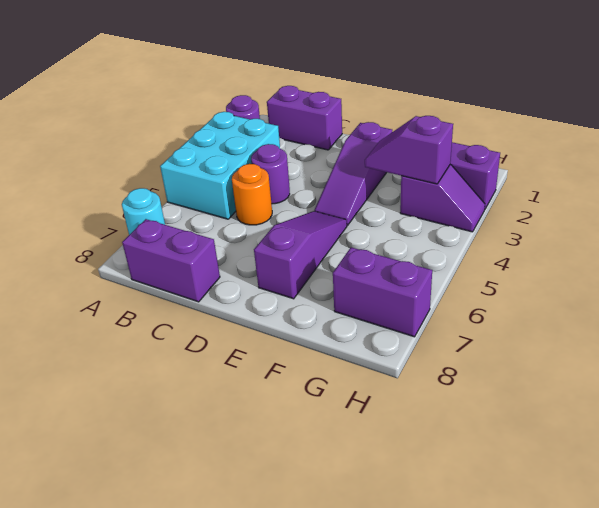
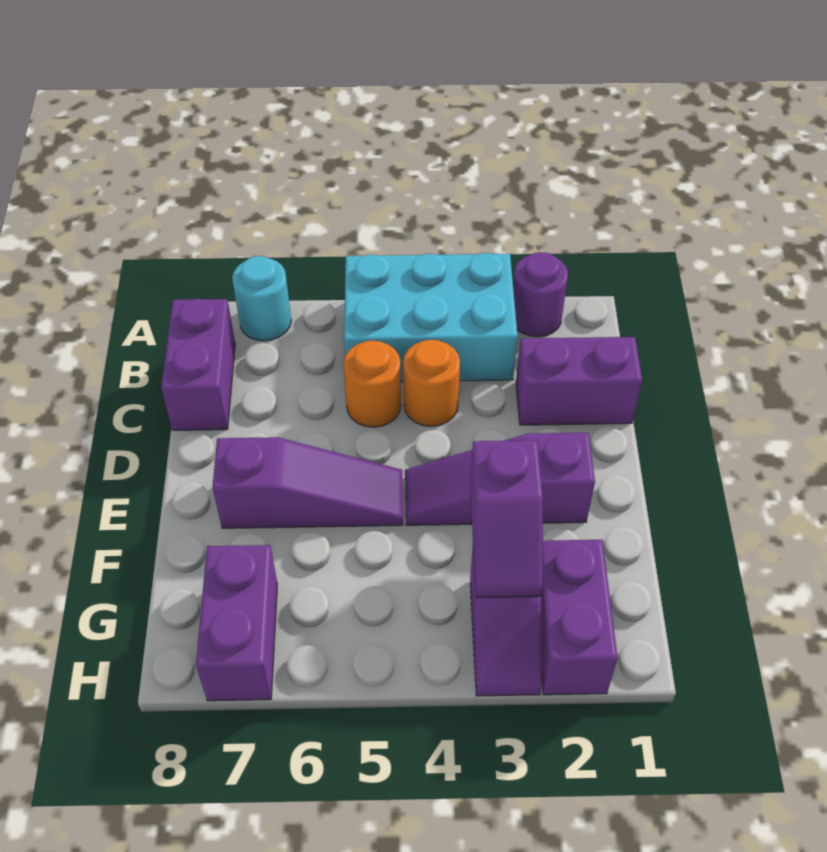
purple 1x2 brick [267,86,342,150] -> purple 1x2 brick turned to [516,337,642,425]
purple 1x1 round brick [251,144,290,204] -> orange 1x1 round brick [403,340,460,426]
purple 1x2 slope [365,116,453,184] -> purple 1x2 slope turned to [470,440,543,597]

